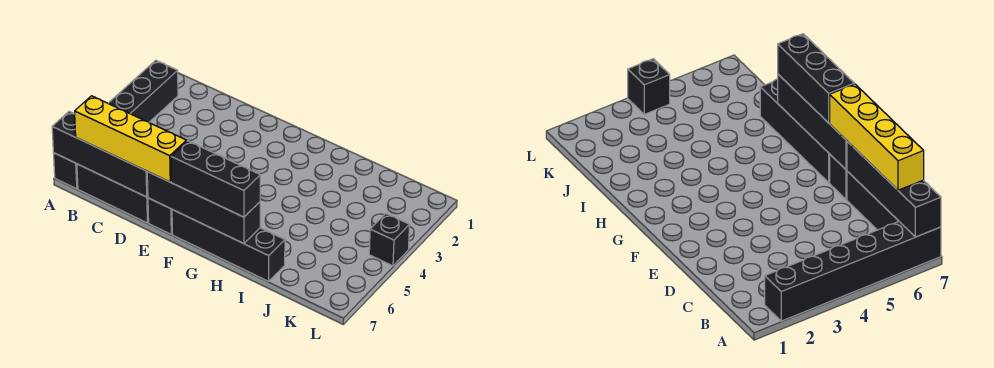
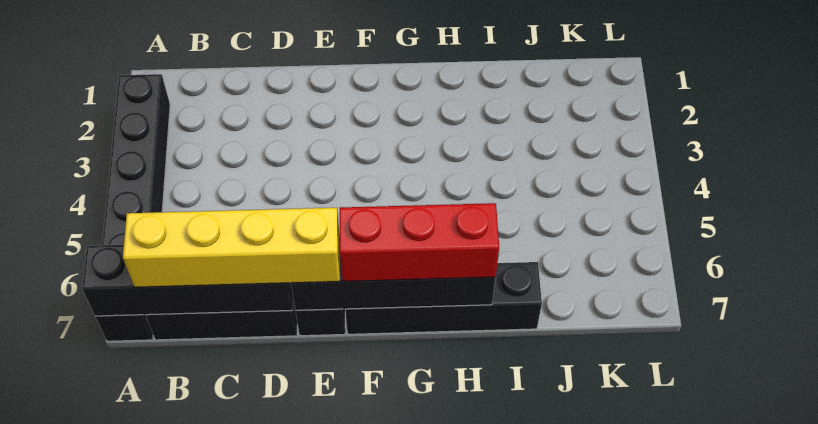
black 1x3 brick [171,141,260,217] -> red 1x3 brick [340,203,499,281]
black 1x1 brick [369,214,410,266] -> none

